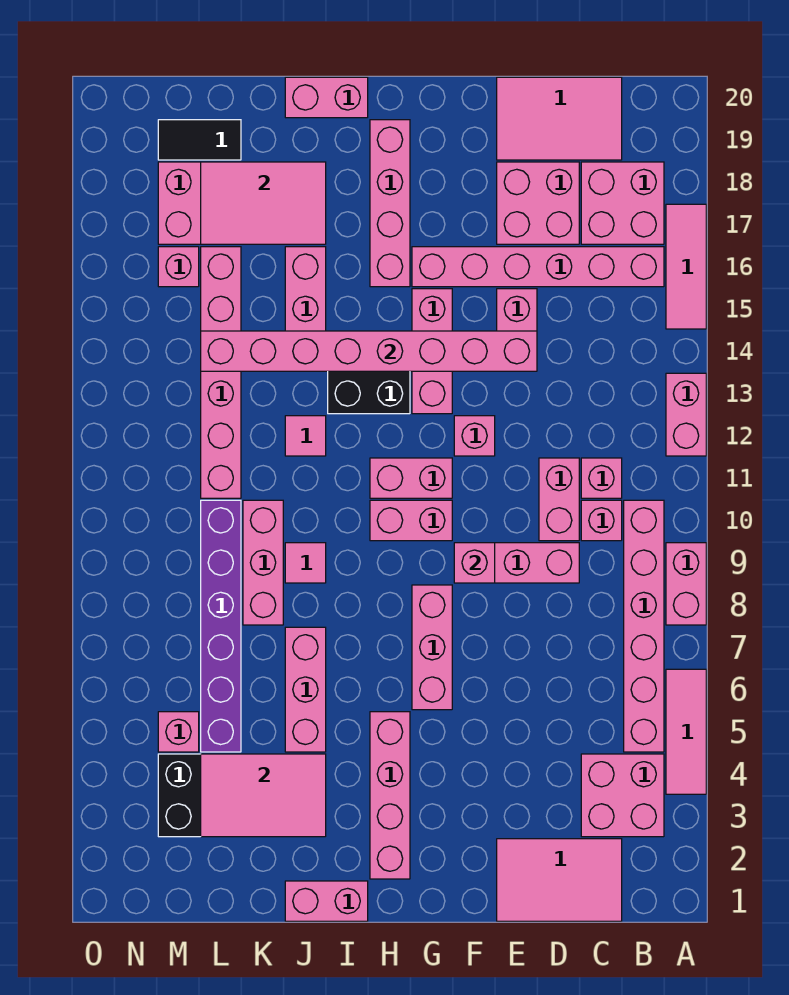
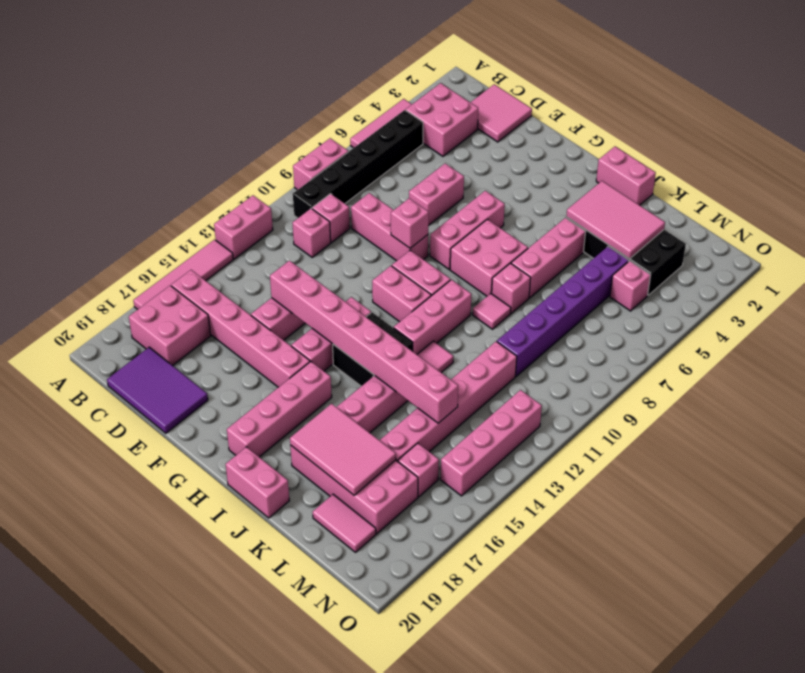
pink 1x3 tile [666,204,706,329] -> pink 1x4 tile [133,240,233,309]
pink 1x6 brick [624,500,664,752] -> black 1x6 brick [293,110,423,218]
pink 2x3 tile [497,839,622,921] -> pink 2x2 tile [471,84,532,142]
pink 2x3 tile [497,77,622,160] -> purple 2x3 tile [107,347,208,433]
pink 1x2 brick [539,458,579,541] -> pink 1x2 brick moved to [409,164,464,226]
pink 2x2 brick [497,162,579,244] -> pink 2x2 brick moved to [450,219,528,296]
pink 1x1 brick [454,416,495,456] -> pink 1x1 brick moved to [492,263,531,313]
pink 1x4 brick [370,712,410,879] -> pink 1x4 brick moved to [440,390,542,496]
pink 1x3 brick [243,500,283,625] -> pink 1x3 brick moved to [394,280,471,354]
black 1x2 tile [158,120,241,160] -> pink 1x2 tile [313,494,376,552]

